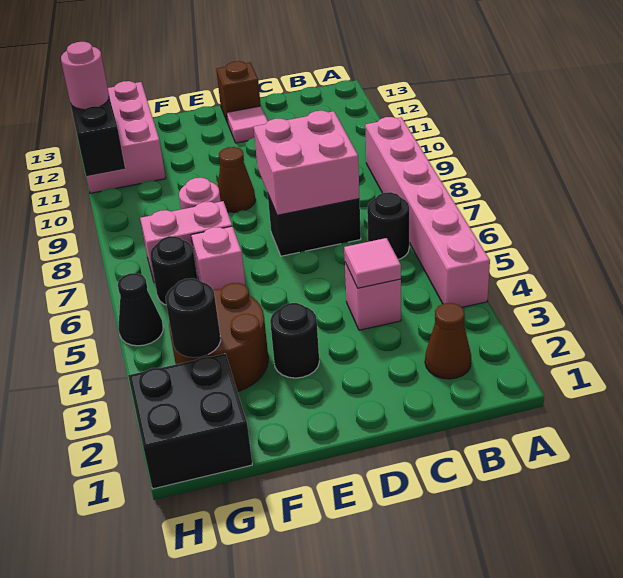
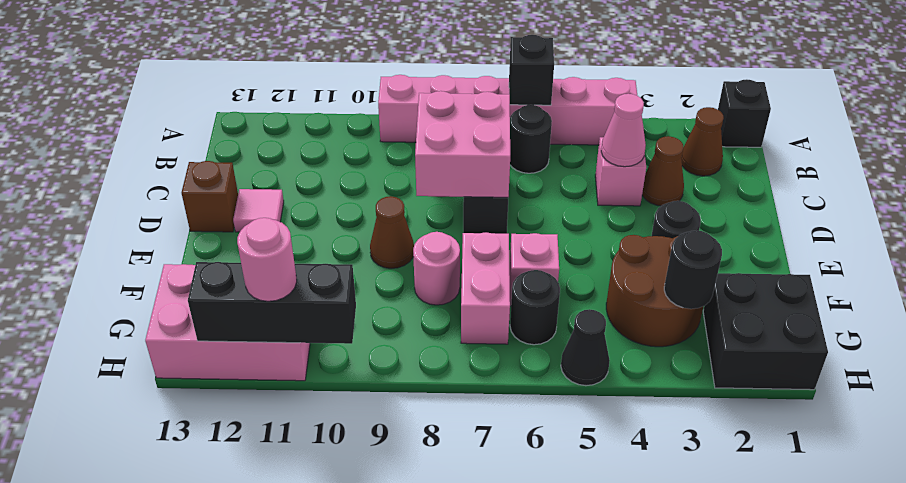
none -> black 1x1 brick [718,79,771,147]
none -> black 1x1 brick [509,35,554,105]
none -> brown 1x1 cone [642,136,684,206]
pink 1x1 tile [344,238,401,288] -> pink 1x1 cone [601,94,646,167]

